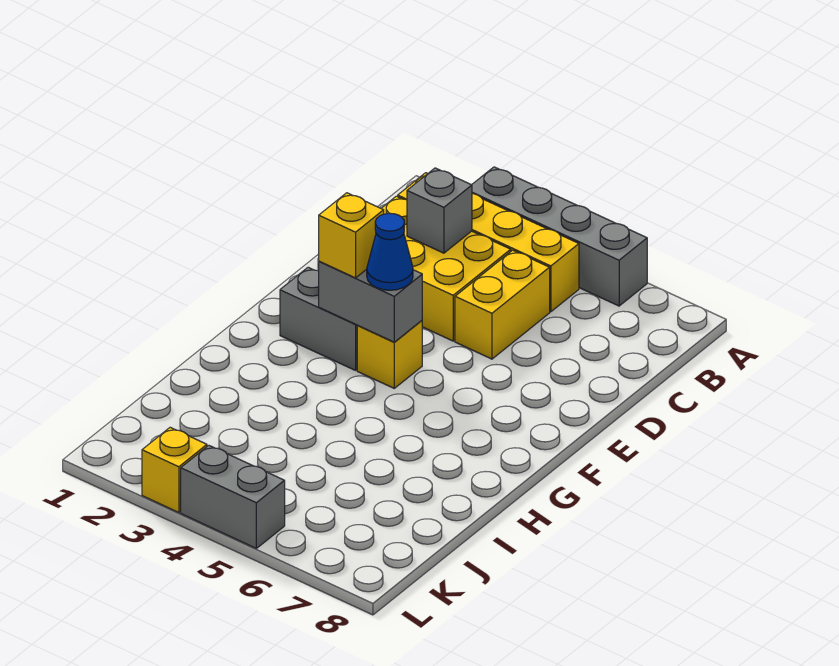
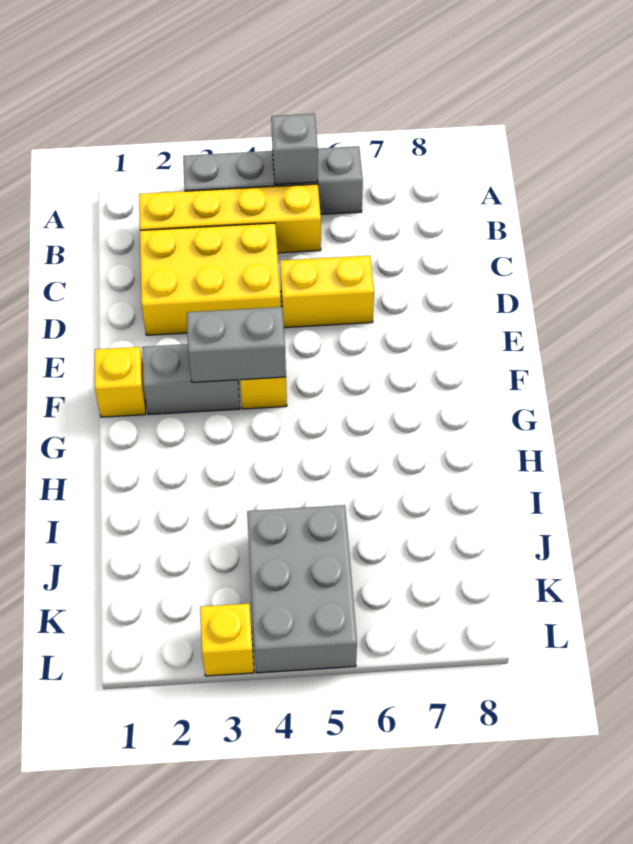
grey 1x1 brick [407,168,472,253] -> grey 1x1 brick moved to [271,114,318,184]
yellow 1x2 brick [455,250,550,359] -> yellow 1x2 brick turned to [280,256,374,328]
yellow 1x1 brick [319,193,384,278] -> yellow 1x1 brick moved to [95,347,146,417]
blue 1x1 cone [367,213,413,290] -> none
grey 1x2 brick [181,446,285,548] -> grey 2x3 brick [247,505,357,673]

